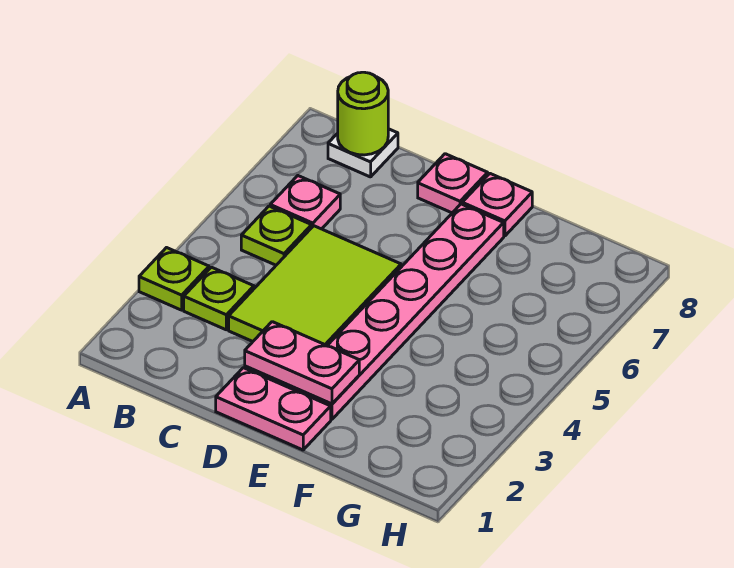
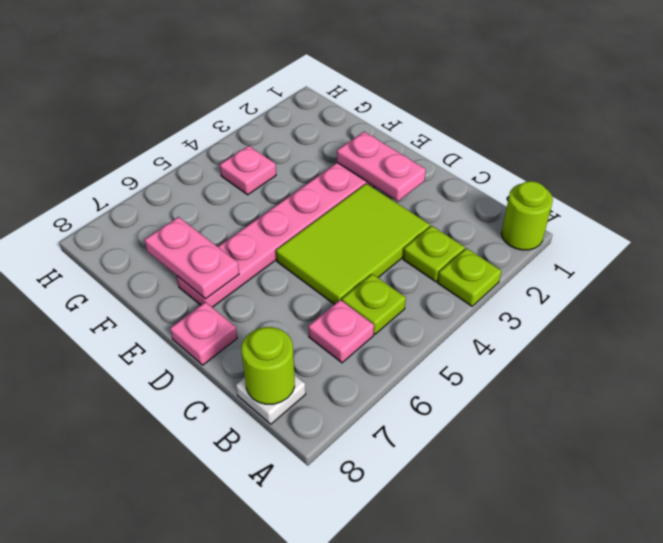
none -> lime 1x1 round brick [501,181,553,250]
pink 1x2 plate [216,368,331,450] -> pink 1x2 plate moved to [145,217,239,299]
pink 1x1 plate [462,174,532,236] -> pink 1x1 plate moved to [220,146,276,195]

